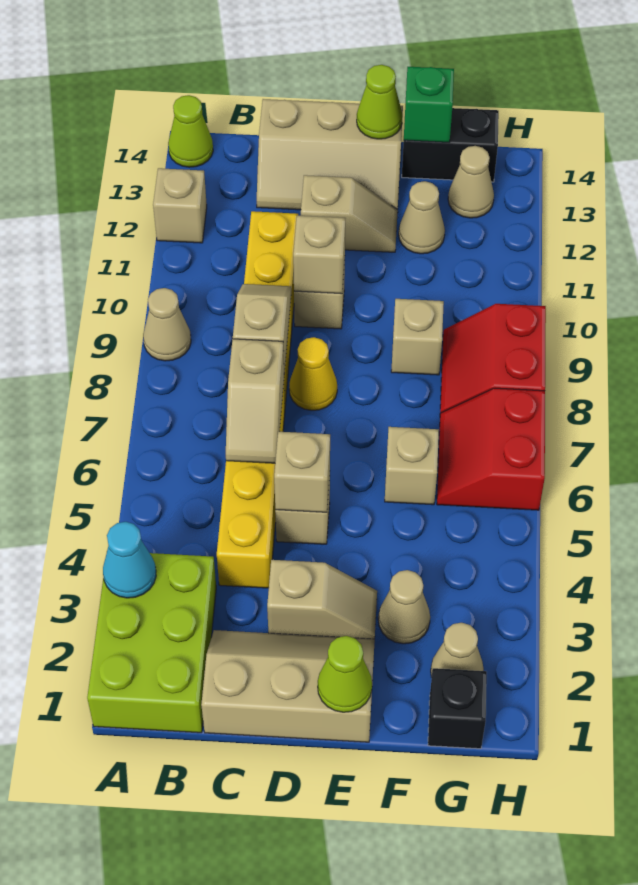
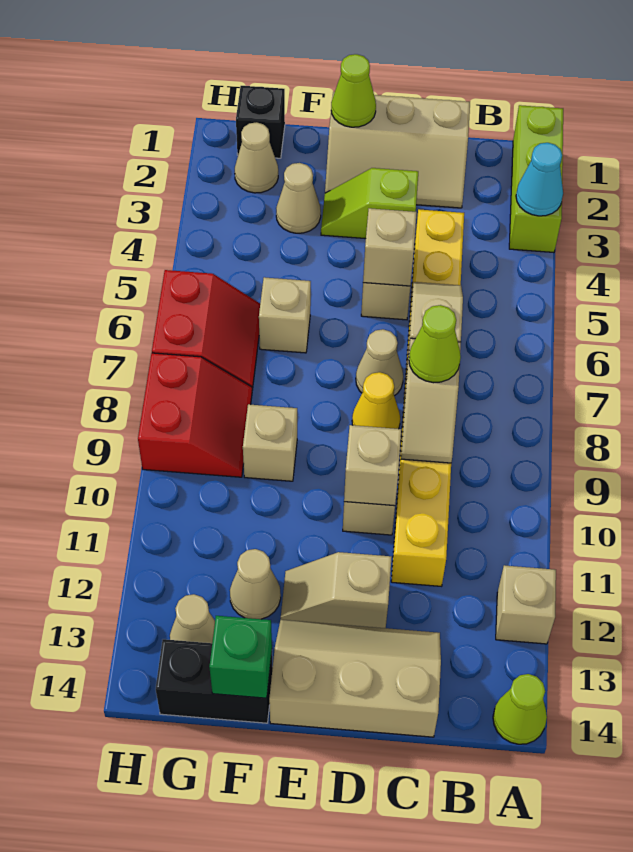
lime 2x3 brick [87,553,216,733] -> lime 1x3 brick [509,105,563,252]
tan 1x1 cone [143,288,191,361] -> tan 1x1 cone moved to [356,329,403,396]
tan 1x2 slope [267,560,377,639] -> lime 1x2 slope [321,168,418,239]
lime 1x1 cone [357,65,403,139] -> lime 1x1 cone moved to [409,305,461,383]

